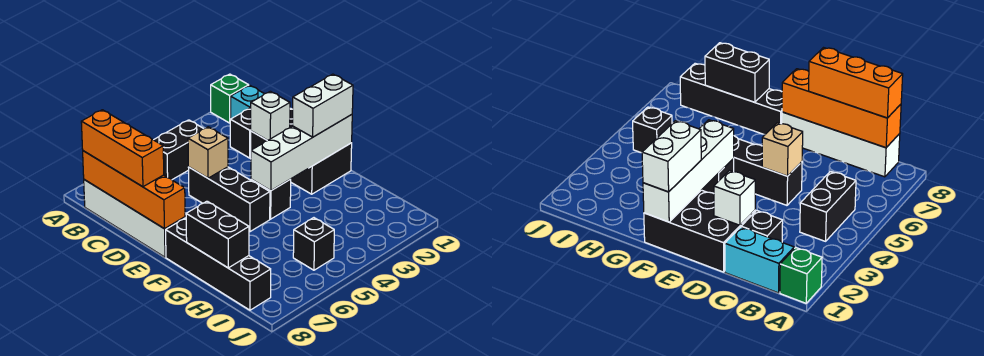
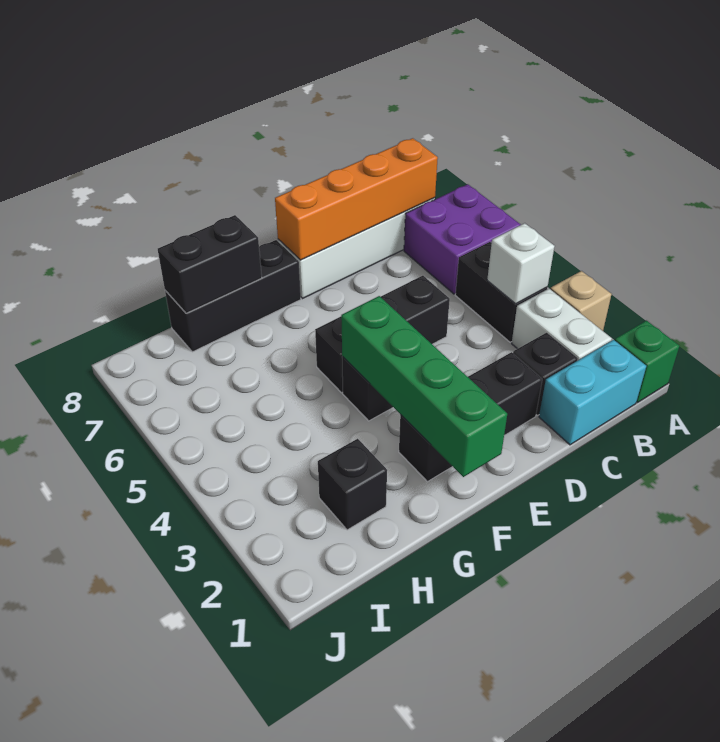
none -> purple 2x2 brick [404,184,521,294]
orange 1x3 brick [81,110,164,187] -> none
black 2x3 brick [251,108,352,194] -> black 1x3 brick [399,352,542,482]
white 1x1 brick [251,91,290,141] -> white 1x1 brick moved to [487,223,555,304]
tan 1x1 brick [188,127,228,178] -> tan 1x1 brick moved to [550,271,612,331]
white 1x4 brick [251,115,352,191] -> green 1x4 brick [341,296,507,477]
white 1x2 brick [292,74,353,137] -> white 1x2 brick moved to [512,289,612,361]
black 1x4 brick [166,218,271,310] -> black 1x3 brick [165,240,301,352]
black 1x1 brick [293,218,334,270] -> black 1x1 brick moved to [318,439,387,530]

